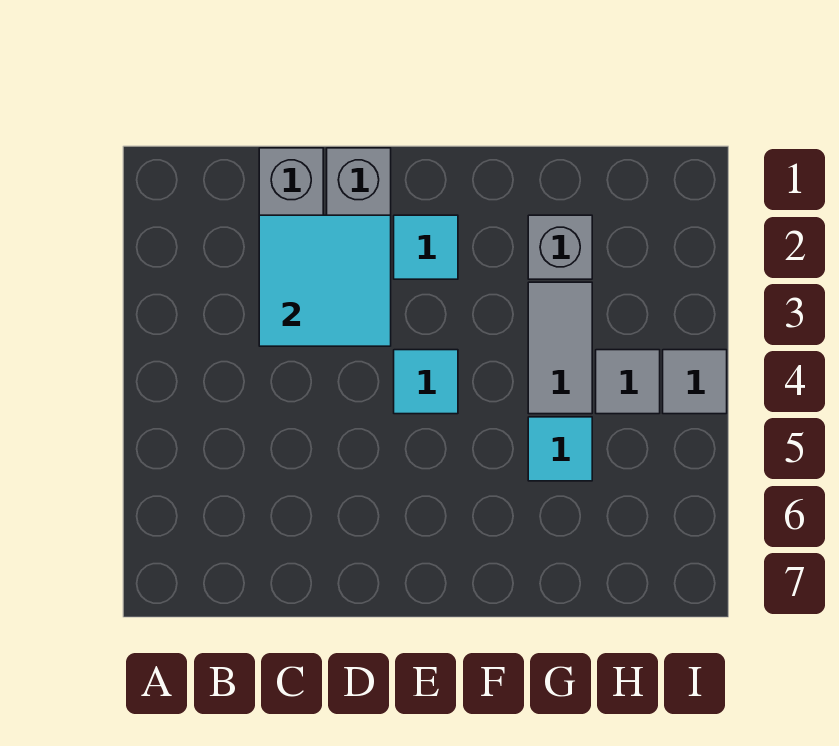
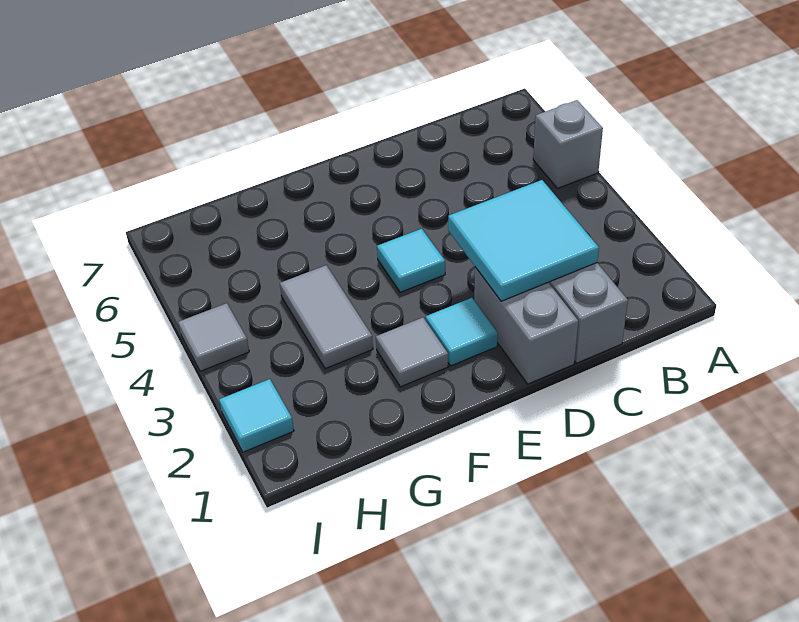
grey 1x1 brick [528,215,592,279] -> grey 1x1 brick moved to [533,100,603,188]
cyan 1x1 tile [528,417,592,481] -> cyan 1x1 tile moved to [219,379,294,452]
grey 1x1 tile [596,350,660,414] -> grey 1x1 tile moved to [376,318,448,387]

